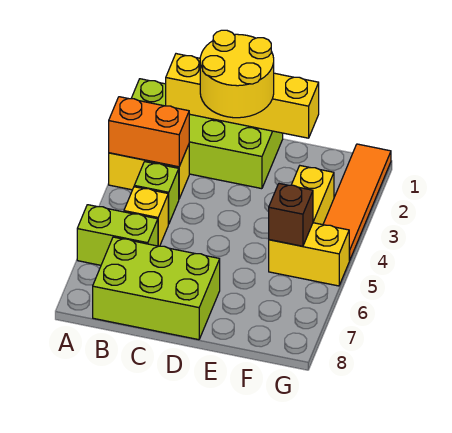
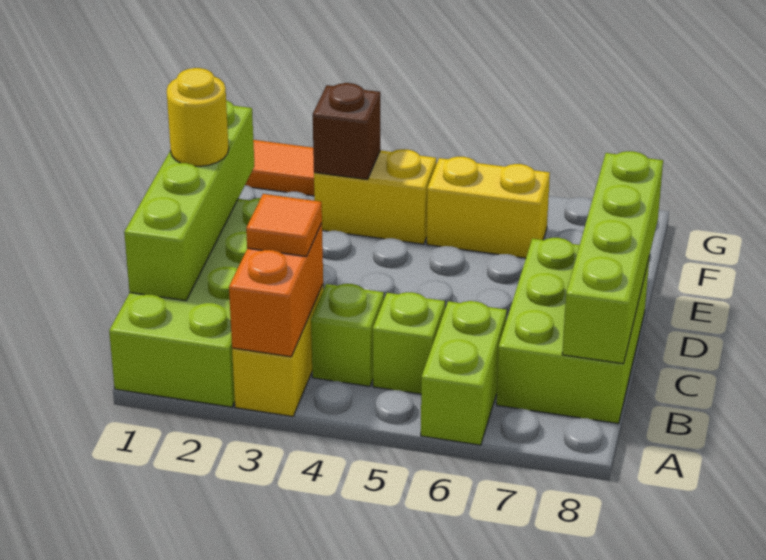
yellow 1x4 brick [166,54,319,138] -> lime 1x4 brick [124,100,254,301]
none -> orange 1x1 tile [246,194,322,256]
yellow 1x1 brick [124,187,168,246] -> lime 1x1 brick [373,292,445,394]
none -> lime 1x4 brick [562,151,663,364]
yellow 2x2 round brick [200,30,274,118] -> yellow 1x1 round brick [167,68,229,166]
yellow 1x2 brick [269,223,349,286] -> yellow 1x2 brick turned to [427,157,550,258]
brown 1x1 brick [269,184,313,246] -> brown 1x1 brick moved to [313,83,380,179]

